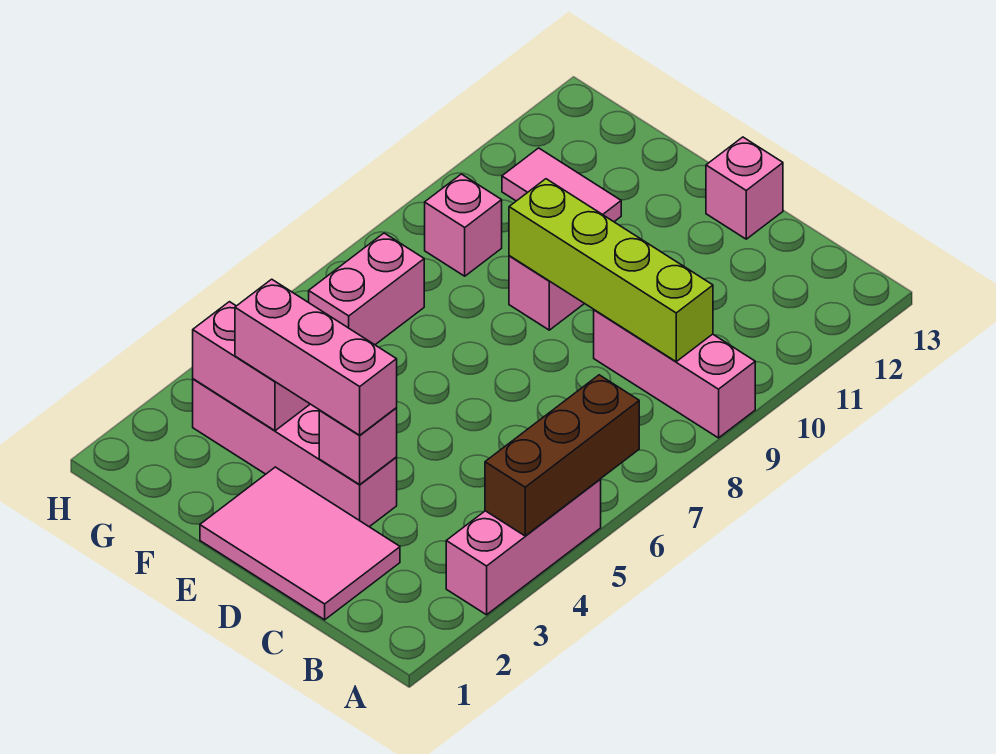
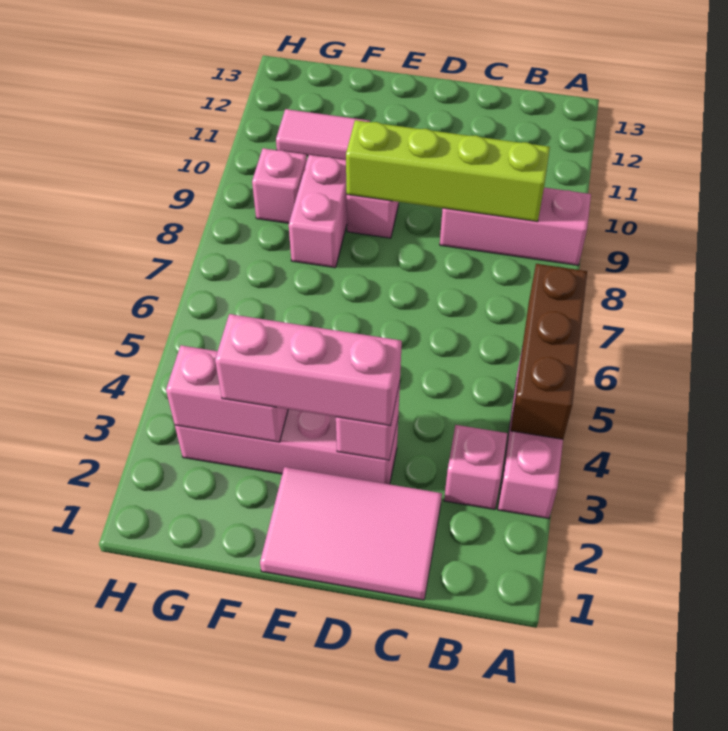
pink 1x1 brick [706,137,783,239] -> pink 1x1 brick moved to [444,425,507,510]
pink 1x2 brick [309,233,424,345] -> pink 1x2 brick moved to [289,155,347,268]

